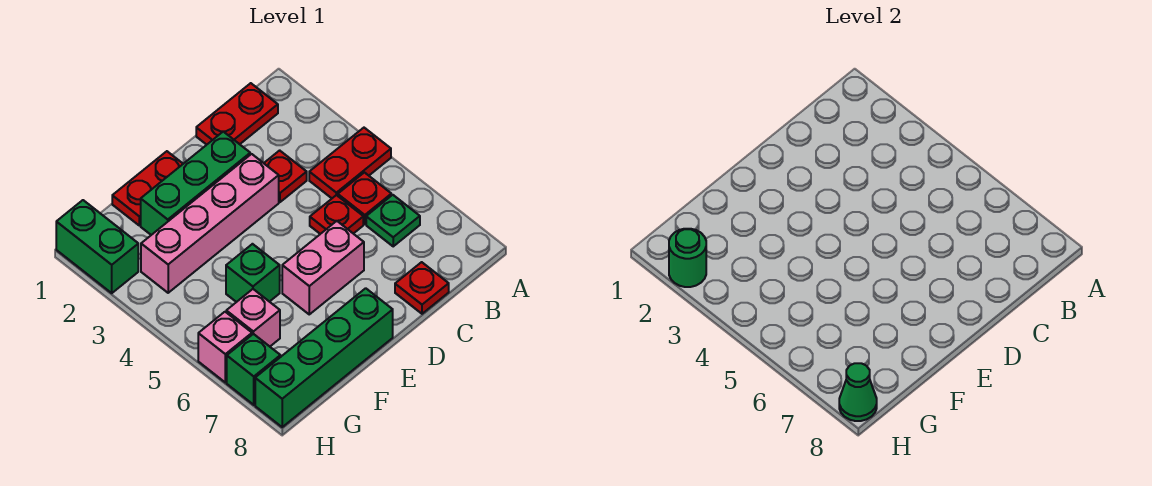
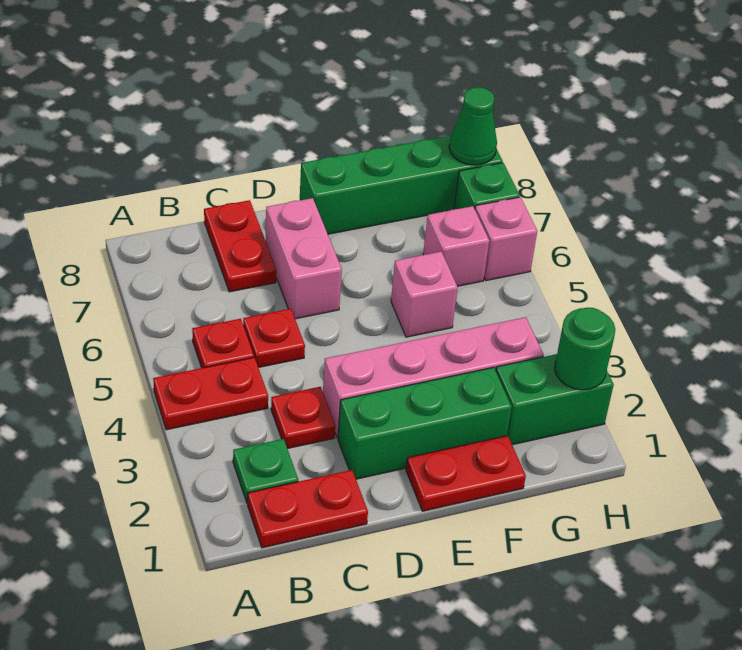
green 1x1 plate [366,195,420,246] -> green 1x1 plate moved to [233,439,298,503]
red 1x1 plate [395,262,449,314] -> red 1x2 plate [204,200,276,292]
pink 1x2 brick [282,221,364,314] -> pink 1x2 brick turned to [265,198,342,319]
green 1x1 brick [226,244,280,302] -> pink 1x1 brick [391,252,458,337]
green 1x2 brick [56,200,138,293] -> green 1x2 brick turned to [496,354,614,445]

